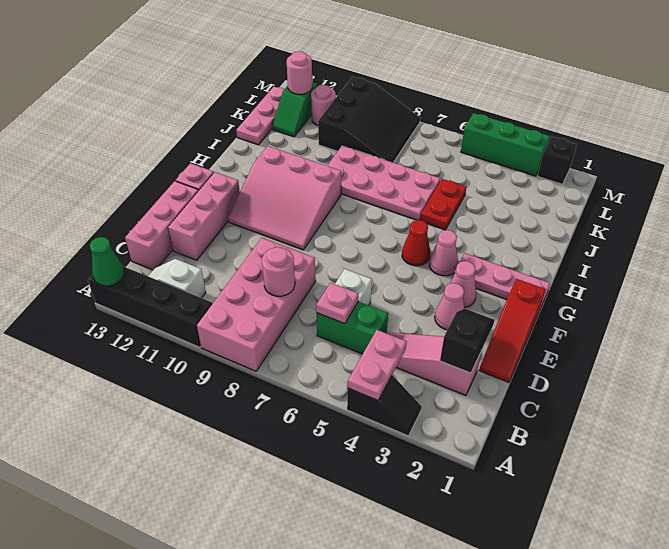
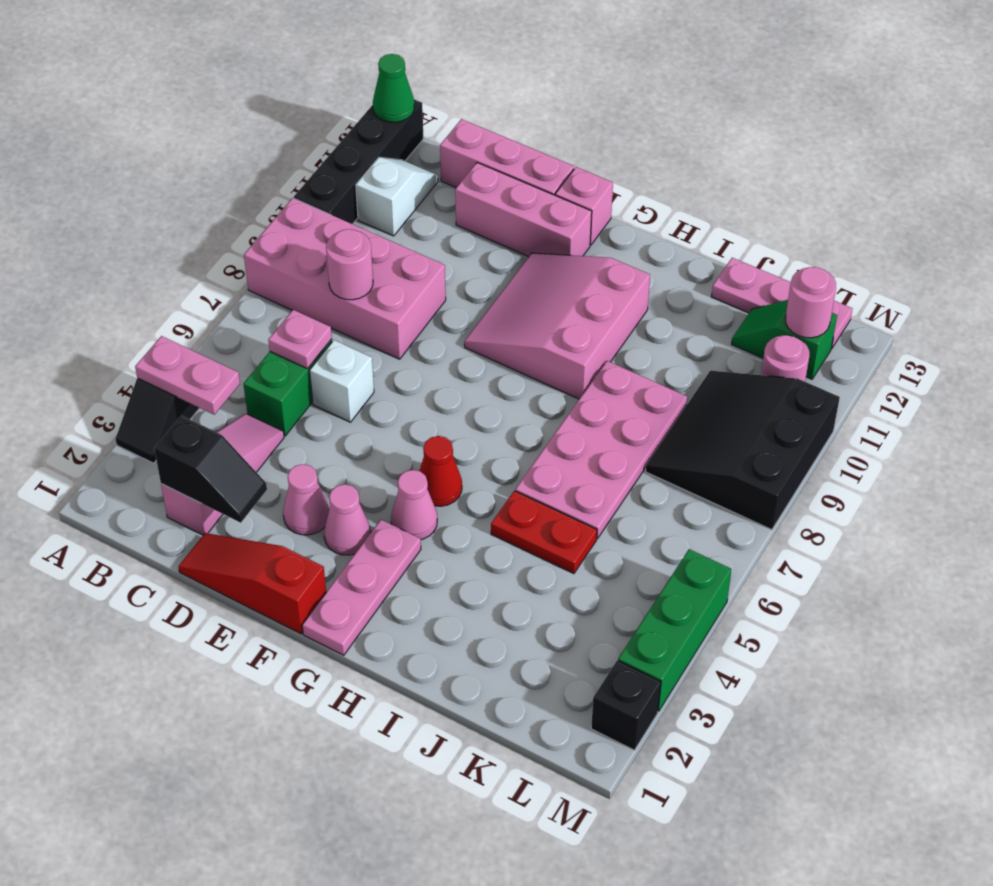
black 3x3 slope [318,77,420,163] -> black 3x3 slope turned to [645,371,840,530]

